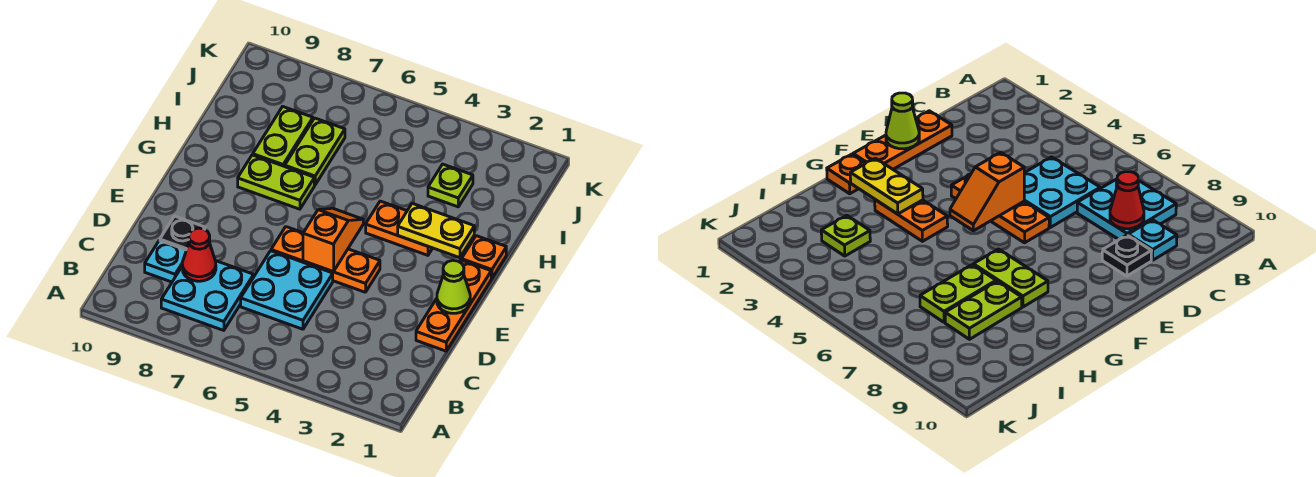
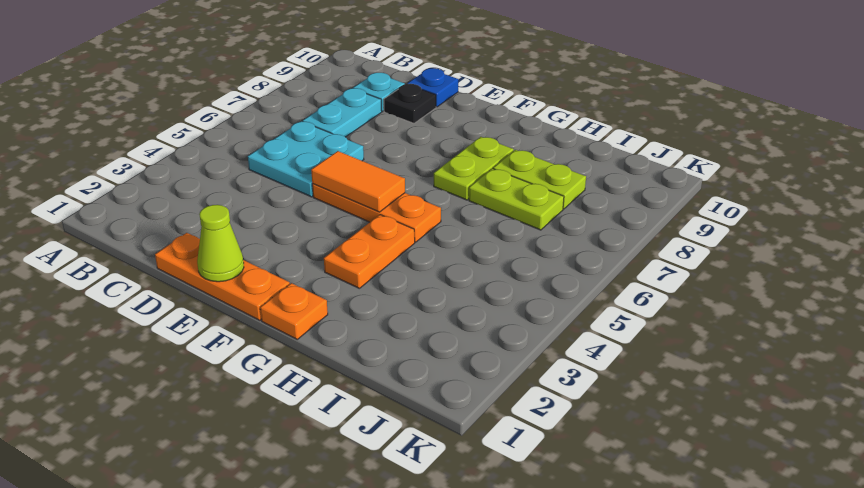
cyan 2x2 plate [161,261,254,330] -> cyan 1x2 plate [303,88,382,137]
red 1x1 cone [182,228,216,281] -> none
none -> blue 1x1 plate [407,68,458,107]
orange 1x3 plate [271,227,380,292] -> orange 1x3 plate turned to [312,184,441,242]
orange 1x2 slope [303,208,363,272] -> orange 1x2 tile [311,151,405,212]
yellow 1x2 plate [398,203,474,258] -> none
lime 1x1 plate [428,164,473,207] -> none

